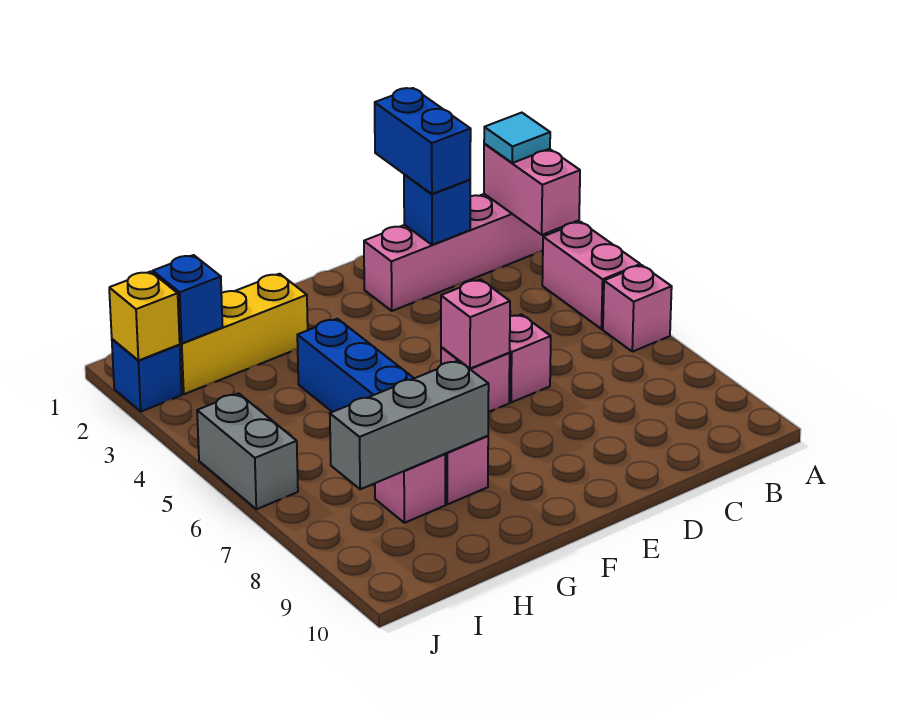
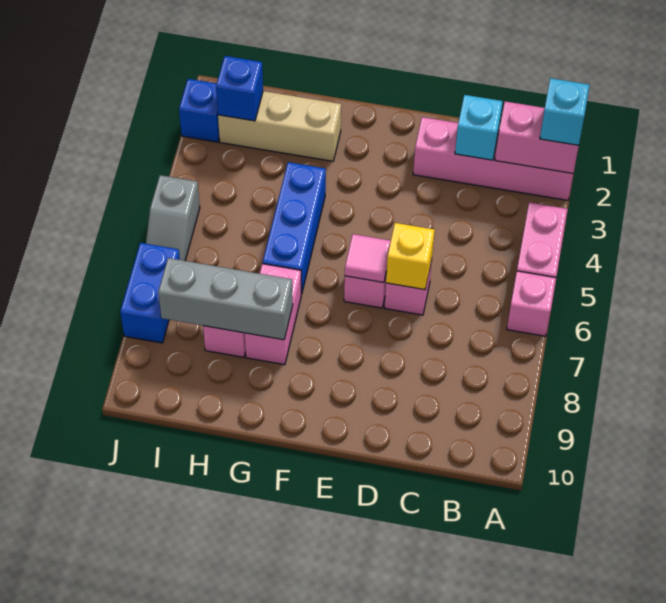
pink 1x2 brick [484,144,580,235] -> pink 1x2 brick turned to [495,101,579,174]
cyan 1x1 tile [484,113,550,163] -> cyan 1x1 brick [540,78,590,145]
blue 1x2 brick [375,88,471,194] -> blue 1x2 brick moved to [120,243,180,343]
blue 1x1 brick [404,174,470,245] -> cyan 1x1 brick [455,95,503,160]
pink 1x1 brick [441,279,510,369] -> pink 1x1 tile [345,234,391,283]
yellow 1x3 brick [179,274,308,394] -> tan 1x3 brick [218,91,341,161]
yellow 1x1 brick [109,272,180,360] -> yellow 1x1 brick moved to [386,223,435,290]
grey 1x2 brick [197,393,298,509] -> grey 1x2 slope [146,175,200,261]

